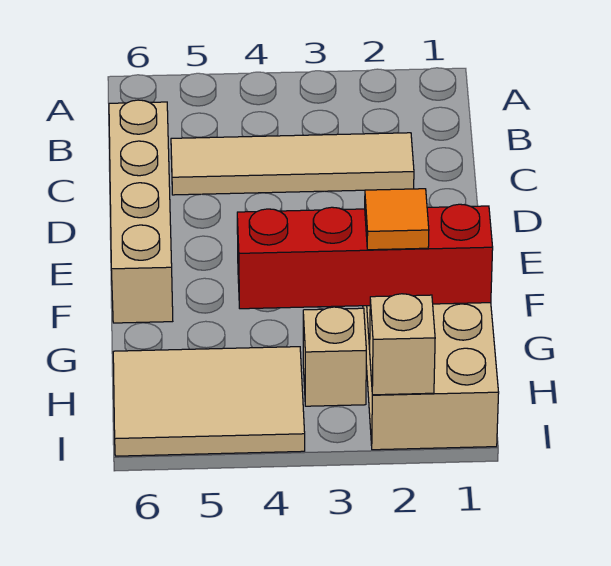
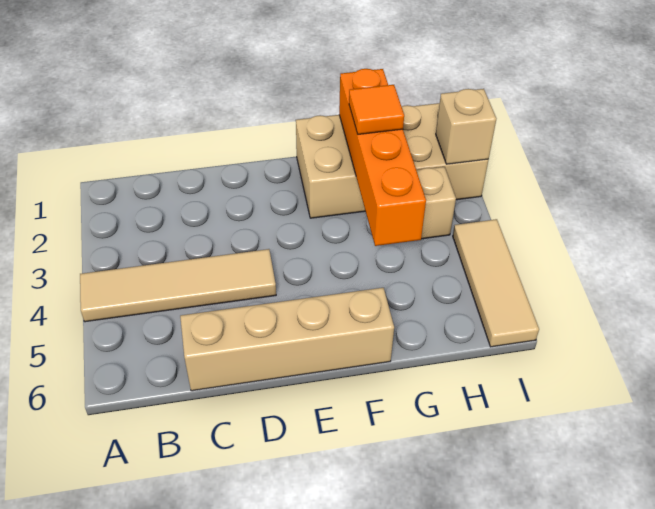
tan 1x4 tile [171,133,414,195] -> tan 1x4 tile turned to [80,249,276,322]
red 1x4 brick [237,204,493,309] -> orange 1x4 brick [339,69,426,246]
tan 2x3 tile [113,347,305,456] -> tan 1x3 tile [453,219,539,347]

